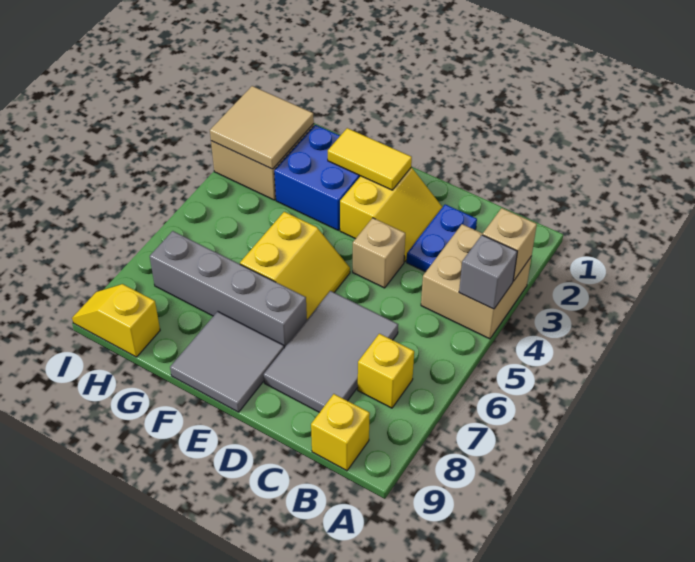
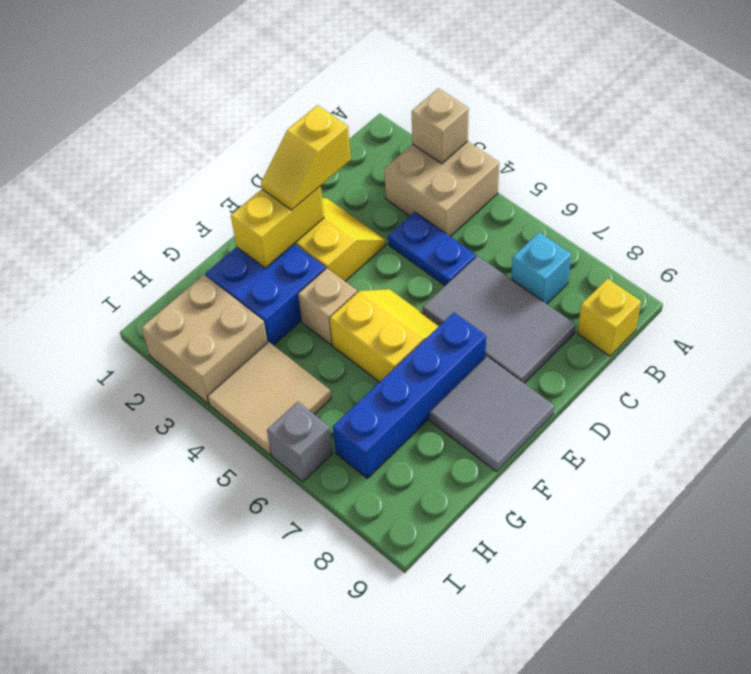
grey 1x1 brick [459,235,517,309] -> grey 1x1 brick moved to [267,402,333,482]
yellow 1x1 brick [358,334,414,408] -> cyan 1x1 brick [511,232,571,304]
blue 1x2 plate [407,204,477,272] -> blue 1x2 plate moved to [388,212,476,286]
tan 1x1 brick [353,218,405,288] -> tan 1x1 brick moved to [298,268,357,345]
yellow 1x2 tile [328,128,412,190] -> yellow 1x2 brick [231,186,324,268]
grey 1x4 brick [150,231,307,348] -> blue 1x4 brick [333,313,486,478]
tan 2x2 tile [210,86,314,169] -> tan 2x2 tile moved to [207,342,331,455]
yellow 1x2 slope [72,284,160,357] -> yellow 1x2 slope moved to [261,105,351,210]

